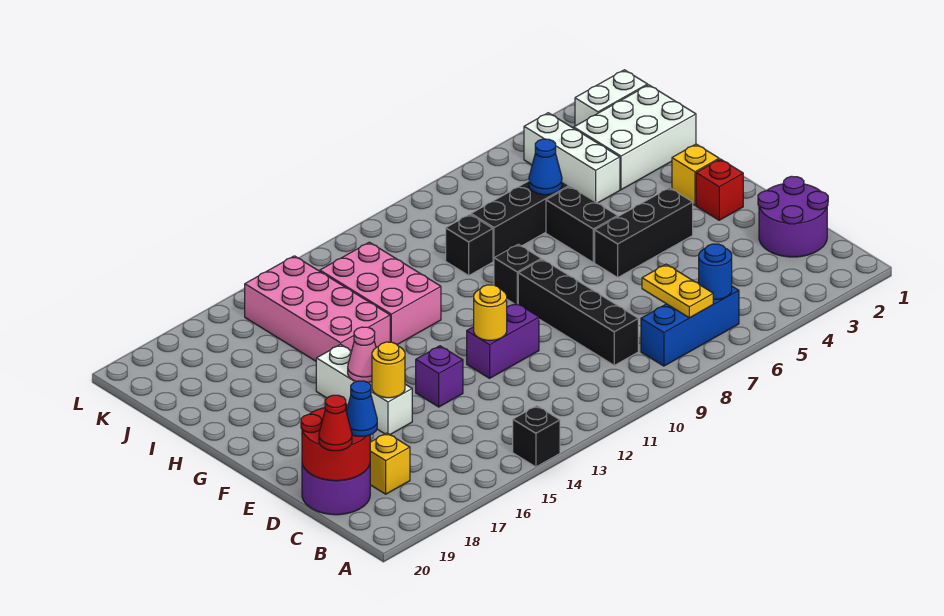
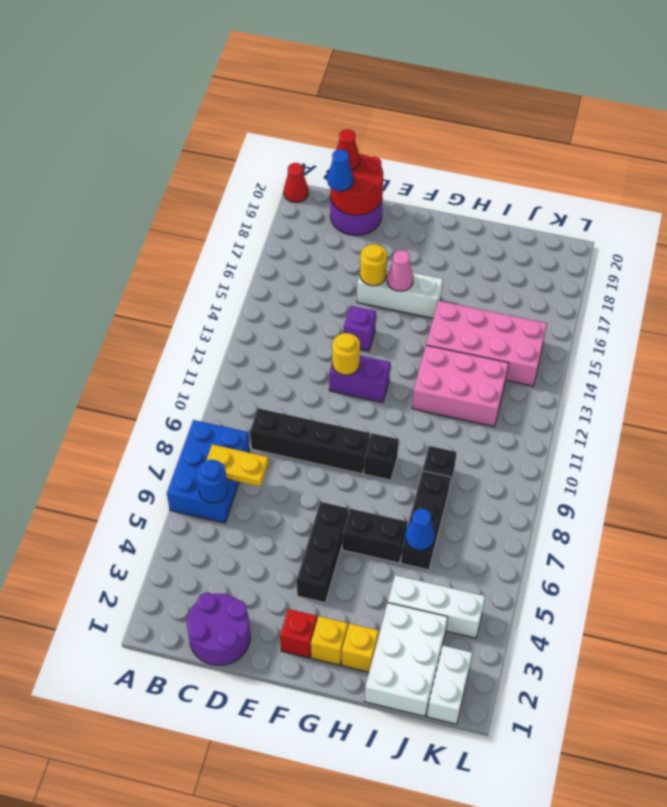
black 1x1 brick [513,406,560,467] -> none
none -> red 1x1 cone [284,163,308,203]
blue 1x3 brick [641,286,739,366] -> blue 2x3 brick [167,420,250,523]
yellow 1x1 brick [370,433,410,494] -> yellow 1x1 brick moved to [342,623,379,672]
purple 1x2 brick [467,303,539,378] -> purple 1x2 brick turned to [329,355,390,402]

